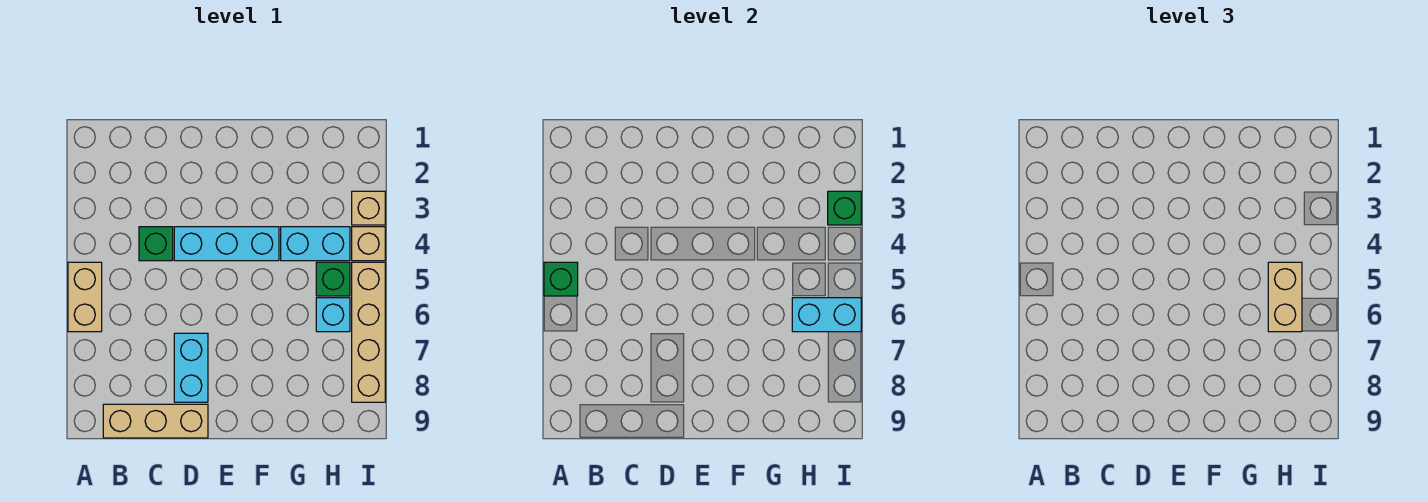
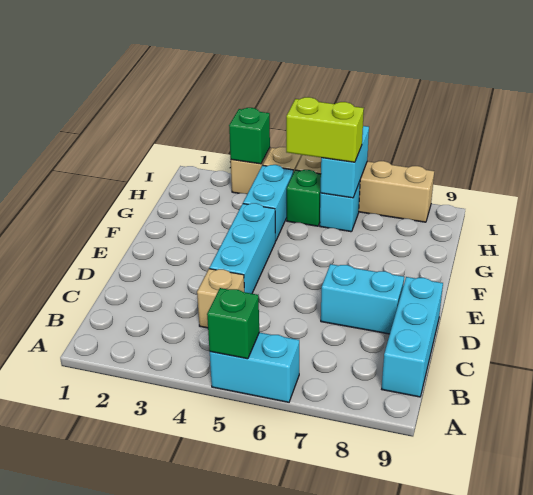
tan 1x2 brick [68,262,102,332] -> cyan 1x2 brick [210,333,299,402]
tan 1x3 brick [103,404,208,438] -> cyan 1x3 brick [382,277,443,397]
green 1x1 brick [139,227,173,261] -> tan 1x1 brick [197,269,244,328]
tan 1x2 brick [1268,262,1302,332] -> lime 1x2 brick [286,97,364,162]

